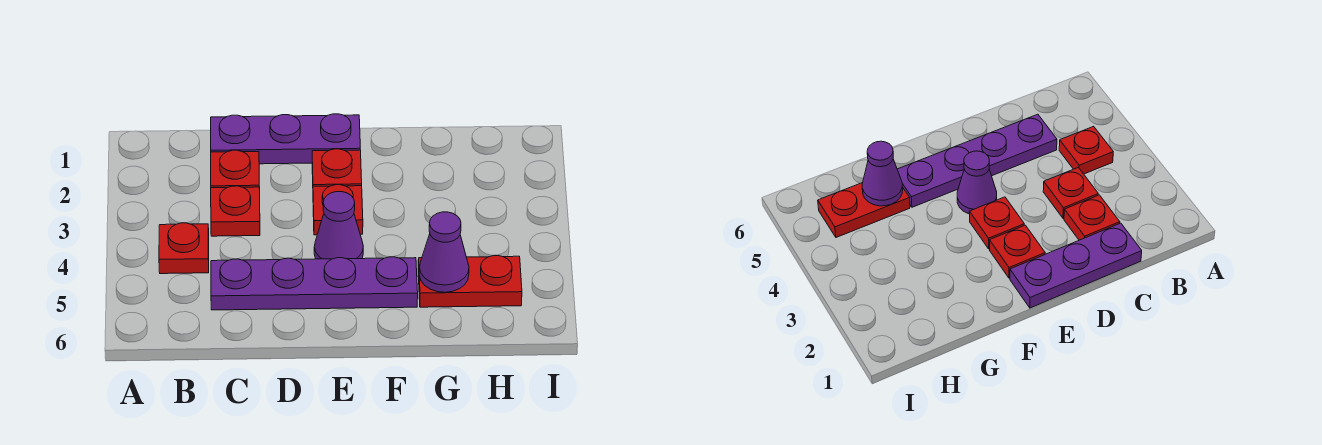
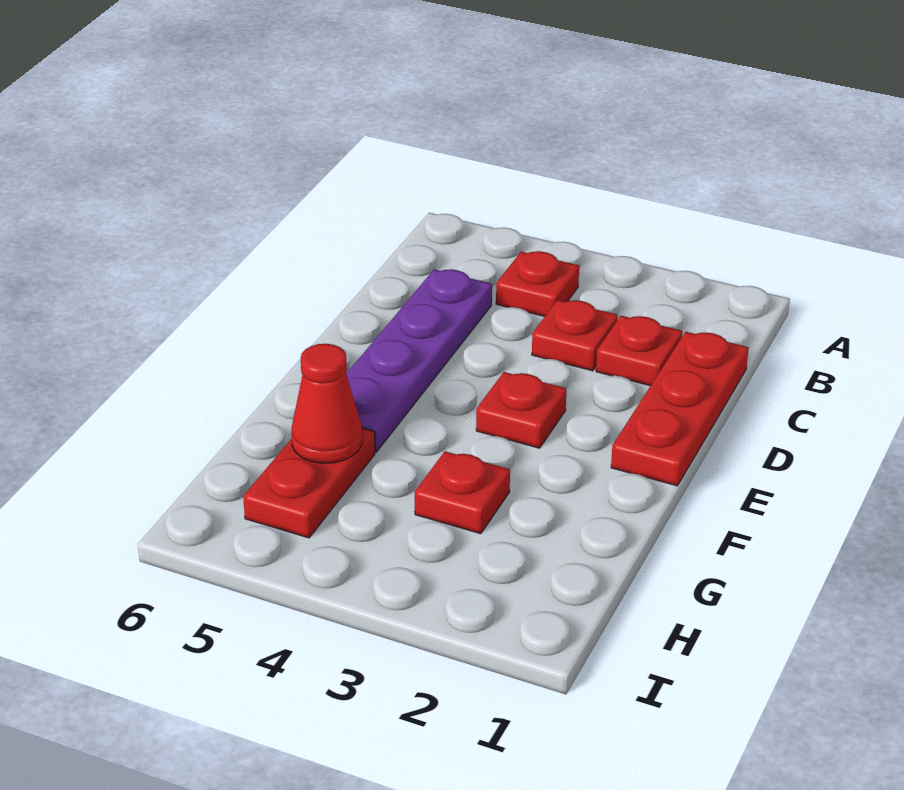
purple 1x3 plate [211,114,360,164] -> red 1x3 plate [611,332,749,486]
red 1x1 plate [312,149,362,186] -> red 1x1 plate moved to [415,451,510,534]
purple 1x1 cone [314,192,363,259] -> none
purple 1x1 cone [419,212,469,292] -> red 1x1 cone [291,344,362,463]

